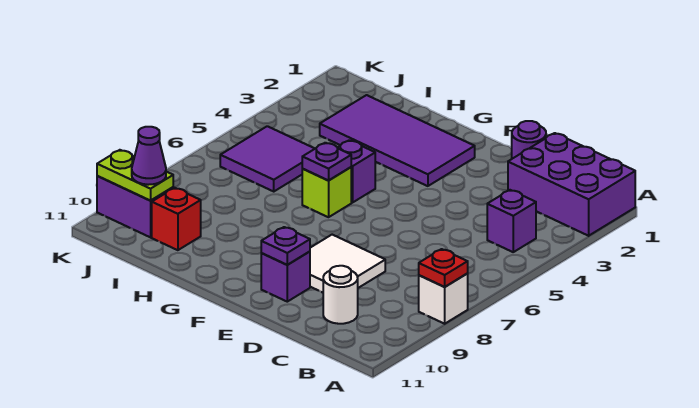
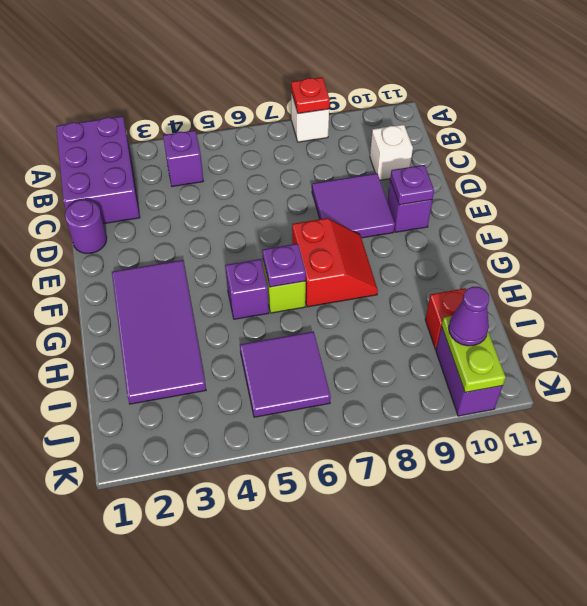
white 1x1 round brick [323,266,358,324] -> white 1x1 brick [370,124,413,180]
white 2x2 tile [310,235,385,292] -> purple 2x2 tile [312,173,395,238]
none -> red 2x2 slope [292,218,378,307]

